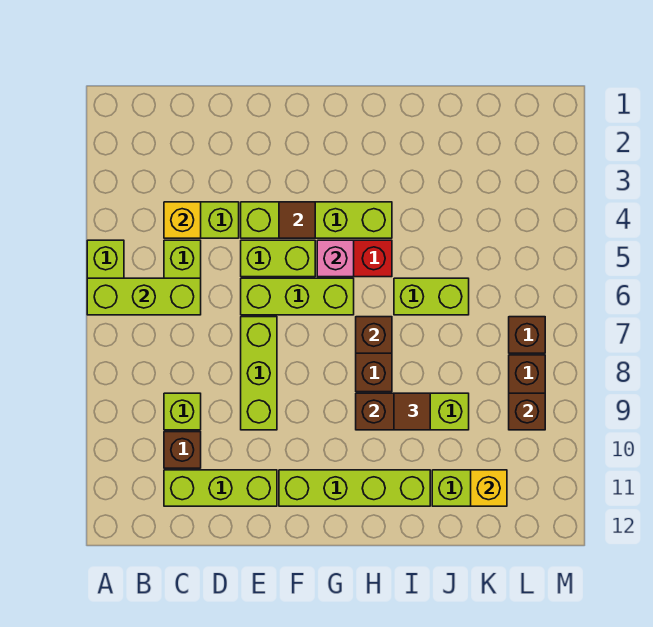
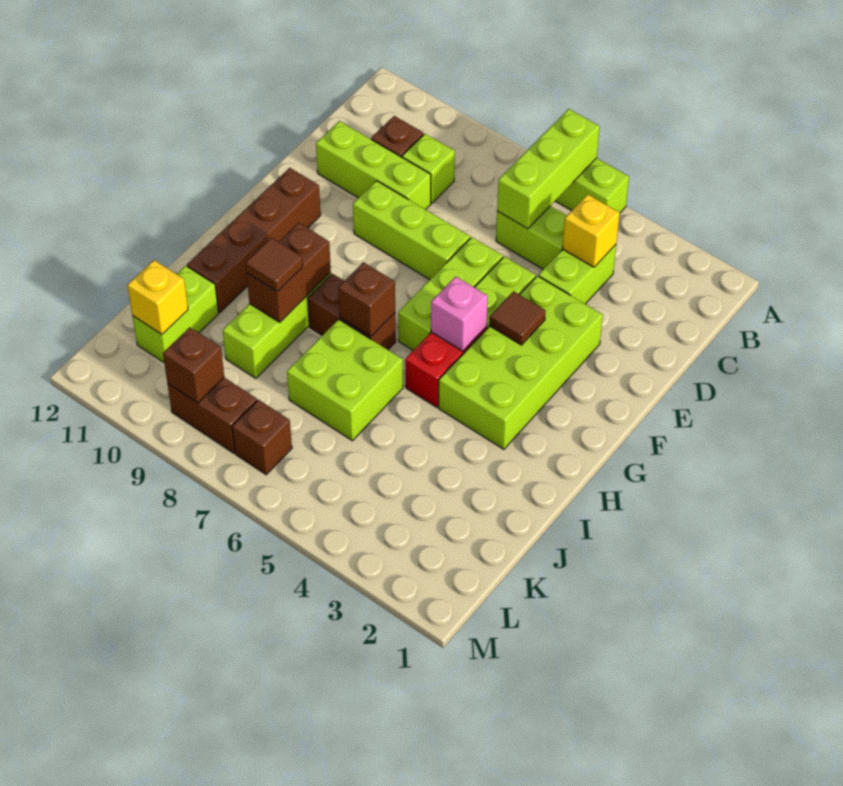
lime 1x3 brick [164,470,277,506] -> lime 1x3 brick turned to [316,121,431,210]
lime 1x4 brick [241,202,392,238] -> lime 2x4 brick [439,276,603,449]
lime 1x4 brick [279,470,430,506] -> brown 1x4 brick [187,168,321,313]
lime 1x2 brick [394,278,469,315] -> lime 2x2 brick [287,319,403,441]

